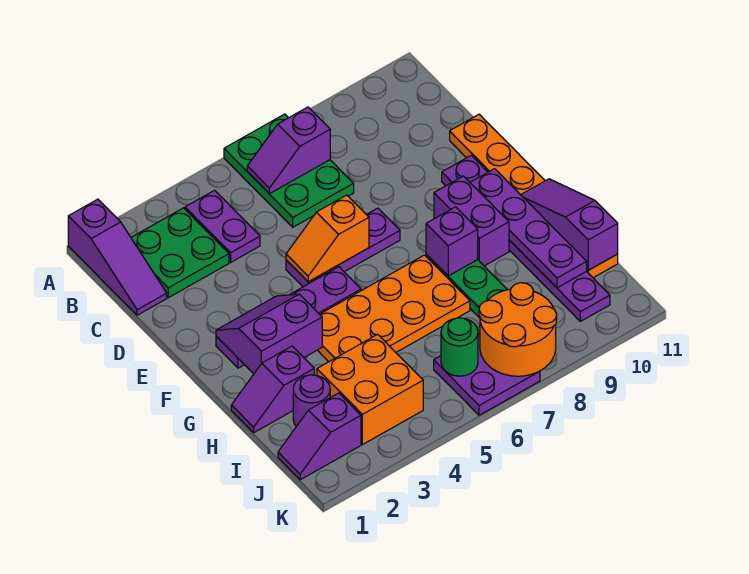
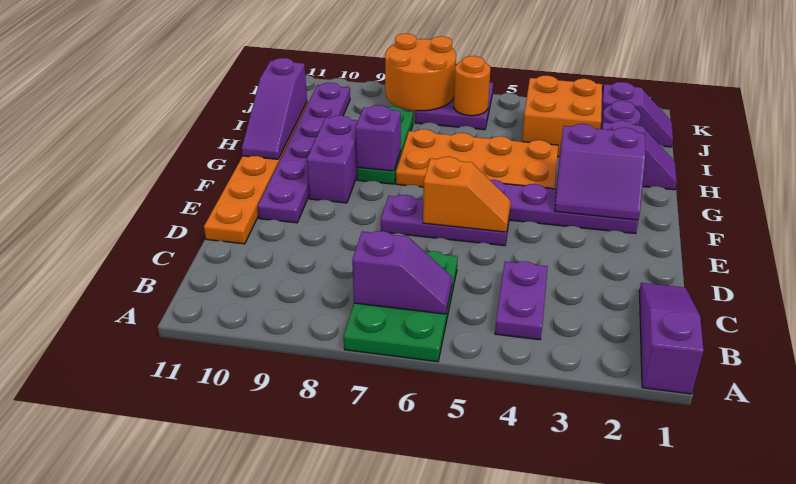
green 2x2 plate [131,208,229,298] -> none
purple 1x4 plate [470,169,587,288] -> none
green 1x1 round brick [441,318,478,376] -> orange 1x1 round brick [454,56,490,116]

